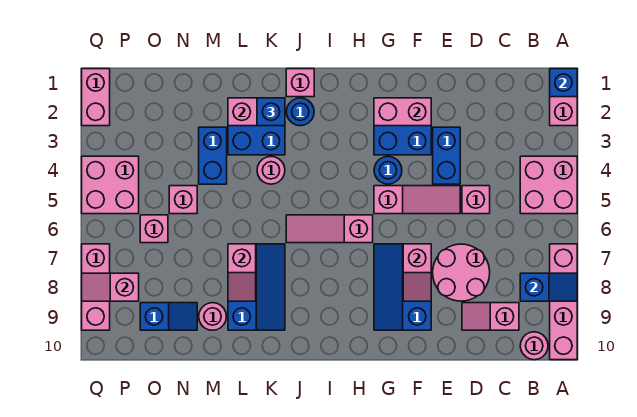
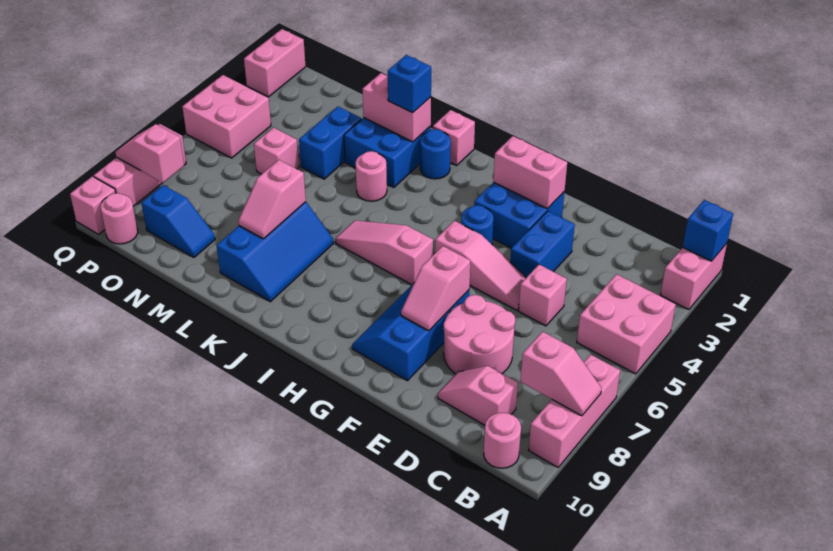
pink 1x4 brick [550,244,577,360] -> pink 1x3 brick [529,354,620,467]
blue 1x2 slope [520,273,577,301] -> pink 1x2 slope [520,332,602,416]
pink 1x1 round brick [199,303,226,330] -> pink 1x1 round brick moved to [101,193,138,244]
pink 1x1 brick [140,215,168,243] -> pink 1x1 brick moved to [70,176,116,234]

